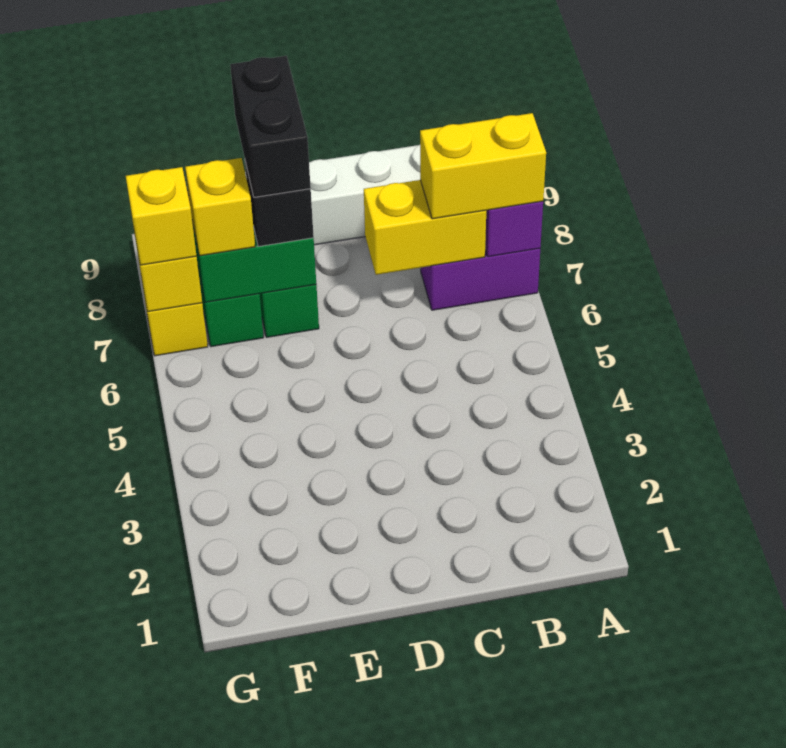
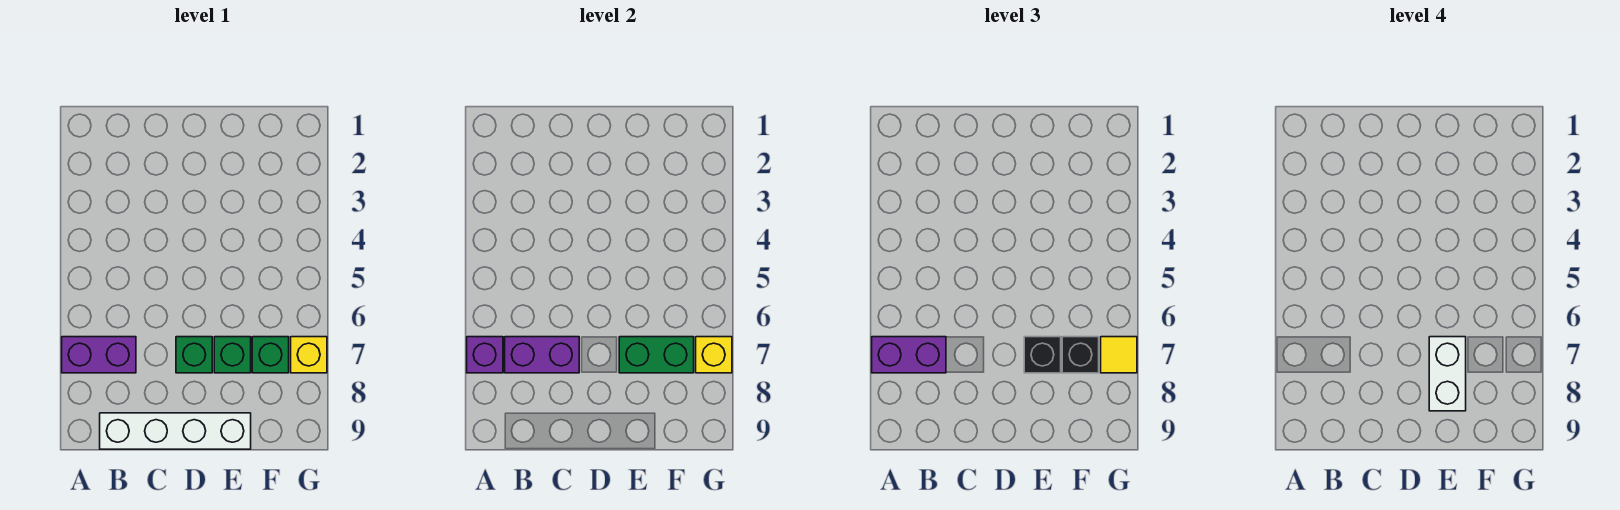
yellow 1x2 brick [420,113,546,219] -> purple 1x2 brick [872,337,946,373]
yellow 1x2 brick [364,180,486,275] -> purple 1x2 brick [505,337,579,373]
none -> green 1x1 brick [176,337,212,373]
black 1x2 brick [230,56,311,197] -> white 1x2 brick [1429,337,1466,411]
yellow 1x1 brick [185,158,255,256] -> black 1x1 brick [1062,337,1099,373]
yellow 1x1 brick [126,167,196,265] -> yellow 1x1 tile [1101,337,1137,373]

